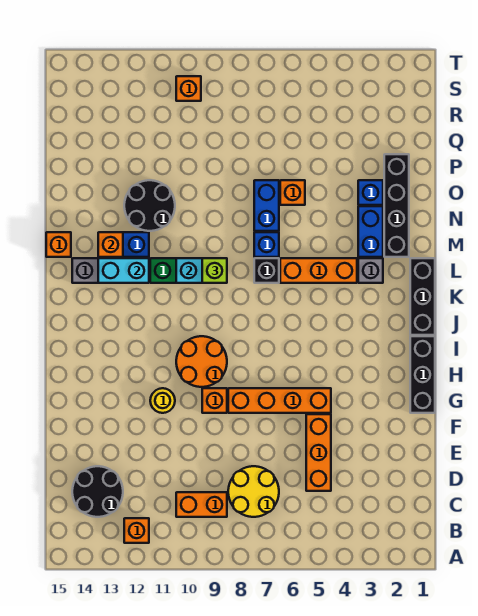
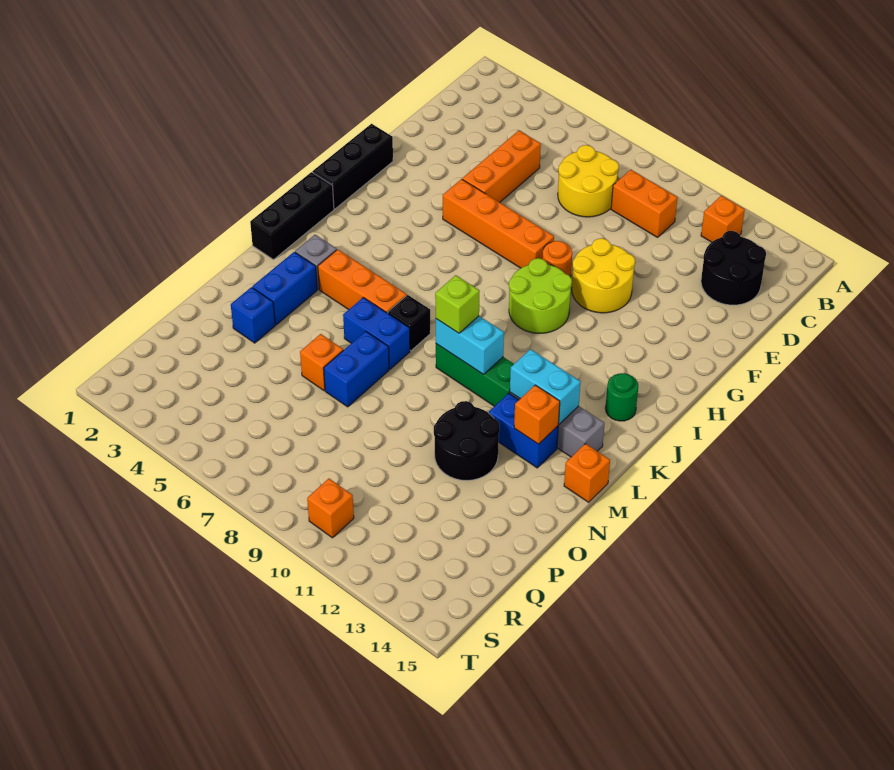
orange 1x1 brick [202,388,227,413] -> orange 1x1 round brick [542,241,572,277]
yellow 1x1 round brick [150,388,175,413] -> yellow 2x2 round brick [572,238,635,313]
orange 2x2 round brick [176,336,227,387] -> lime 2x2 round brick [509,258,572,333]
none -> green 1x1 round brick [605,373,638,421]
black 1x4 brick [384,154,409,257] -> none
blue 1x1 brick [254,232,279,257] -> blue 1x2 brick [343,297,410,369]

